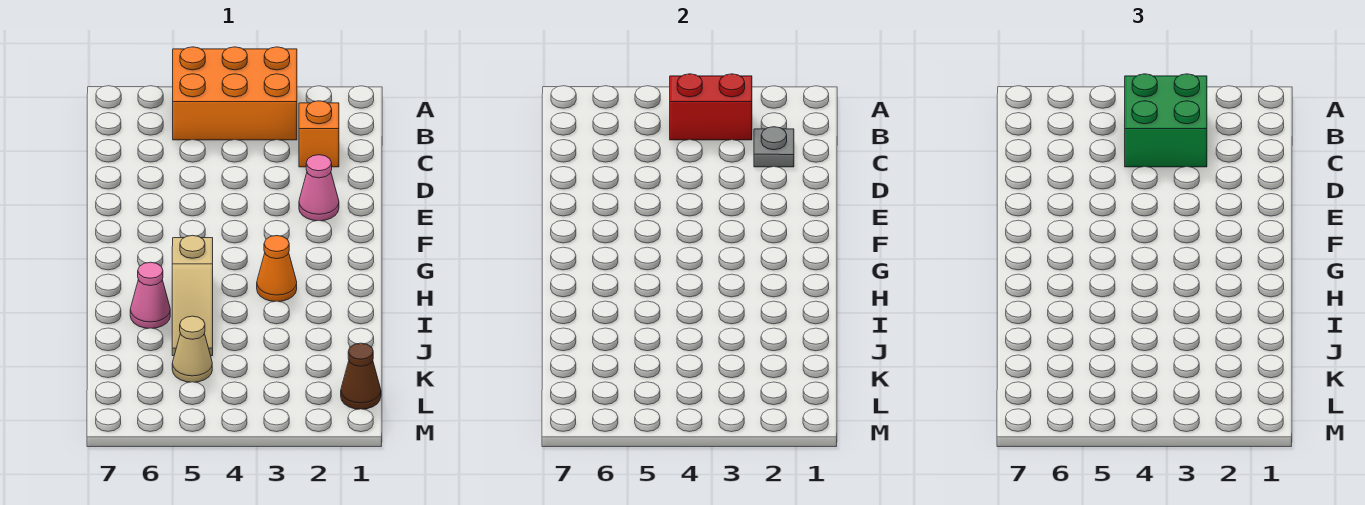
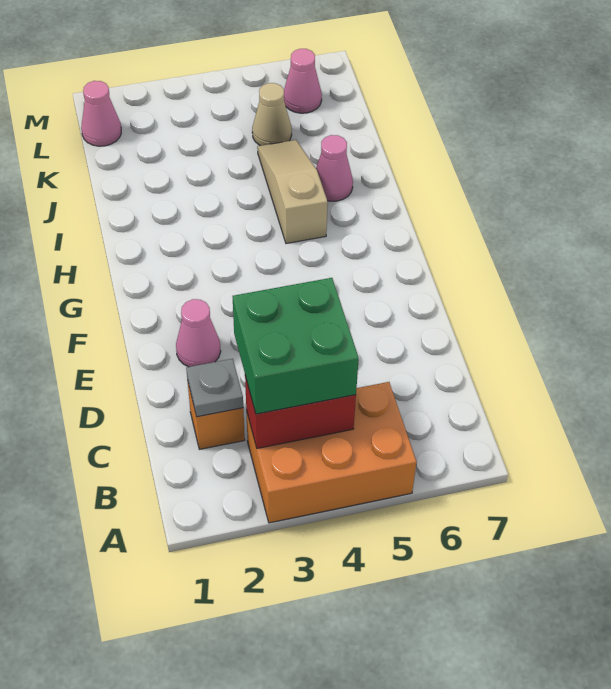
orange 1x1 cone [257,236,297,302] -> none
brown 1x1 cone [341,343,381,409] -> pink 1x1 cone [81,81,121,146]
none -> pink 1x1 cone [284,49,322,113]

